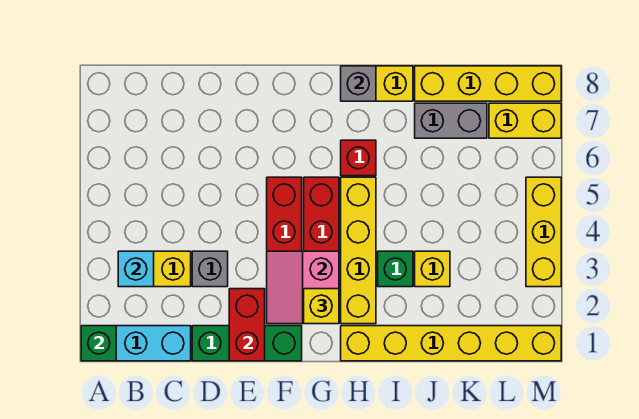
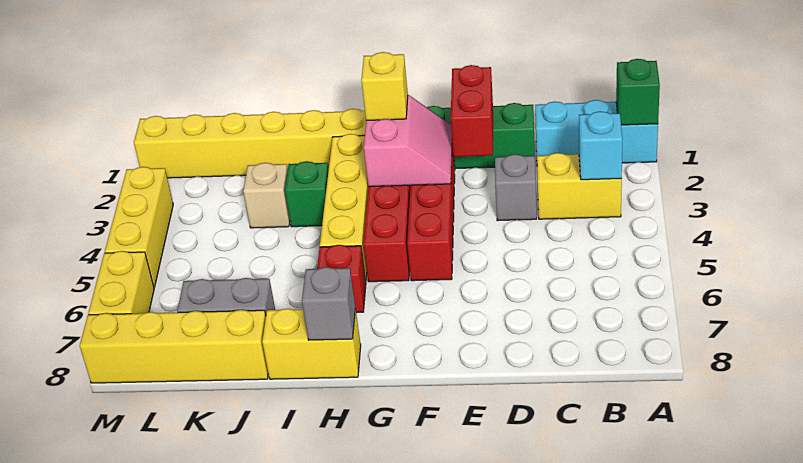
yellow 1x1 brick [415,251,450,287] -> tan 1x1 brick [243,163,290,228]
yellow 1x2 brick [489,103,561,138] -> yellow 1x2 brick turned to [88,251,154,315]

